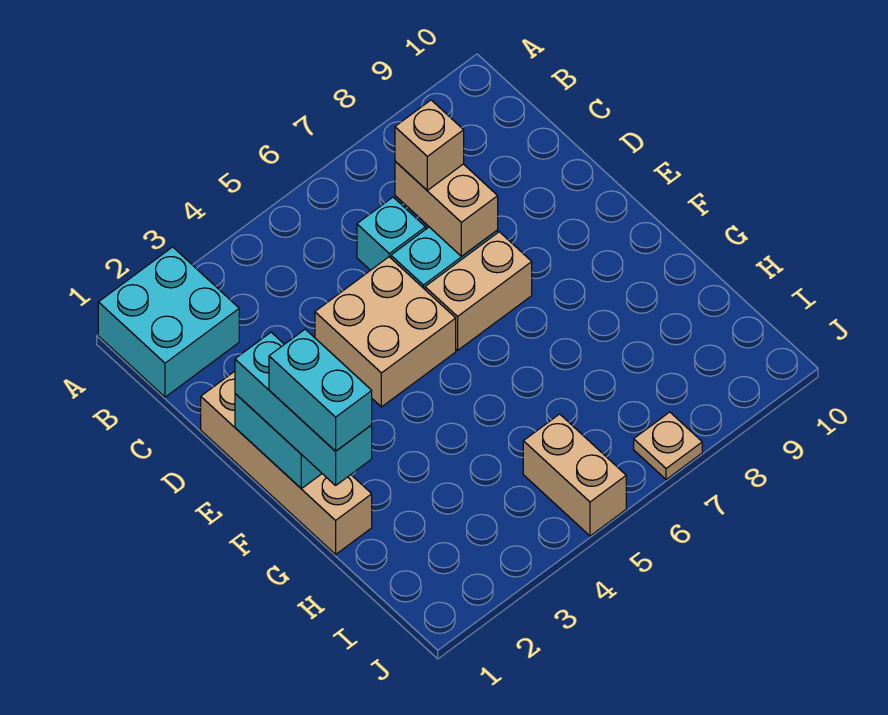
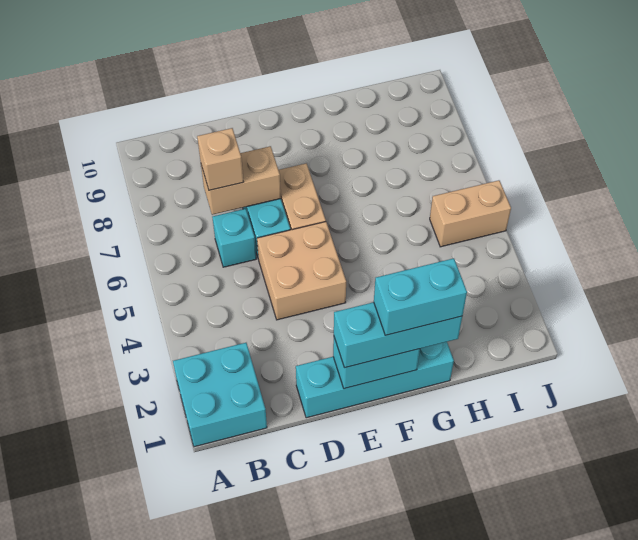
tan 1x4 brick [201,371,372,554] -> cyan 1x4 brick [296,342,454,418]
tan 1x1 plate [634,412,702,480] -> none

